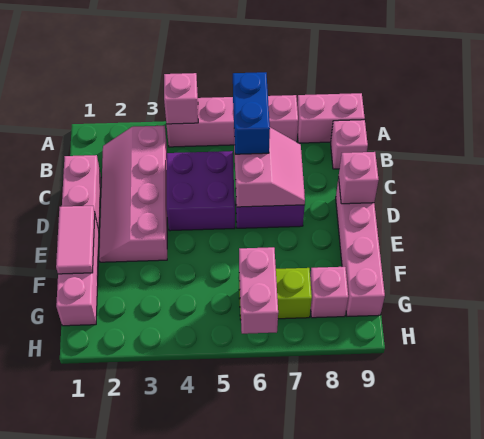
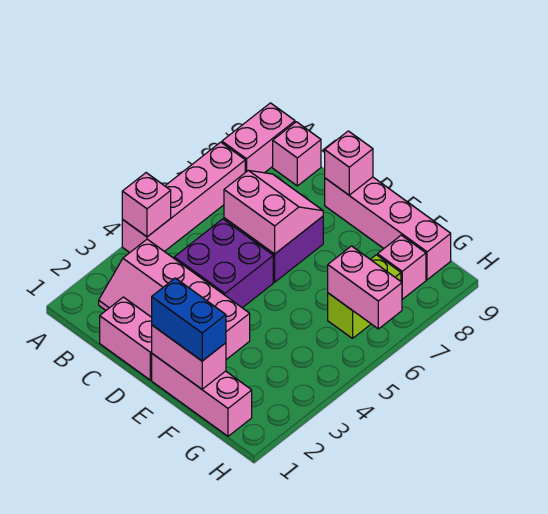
blue 1x2 brick [233,72,270,154] -> blue 1x2 brick moved to [152,278,226,361]
pink 1x2 tile [56,206,95,274] -> pink 1x2 brick [152,325,226,389]

